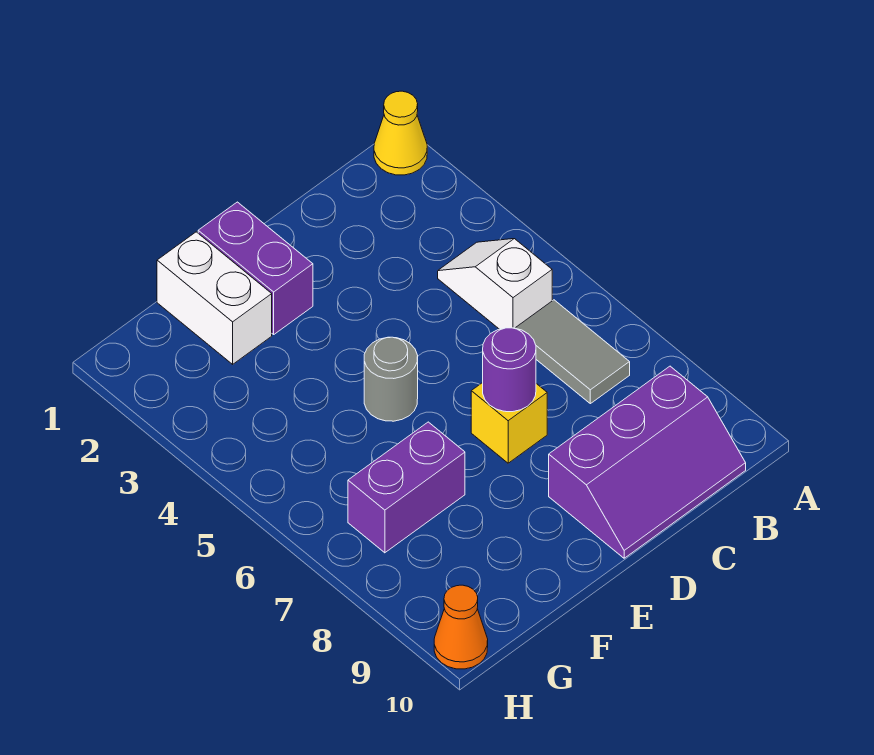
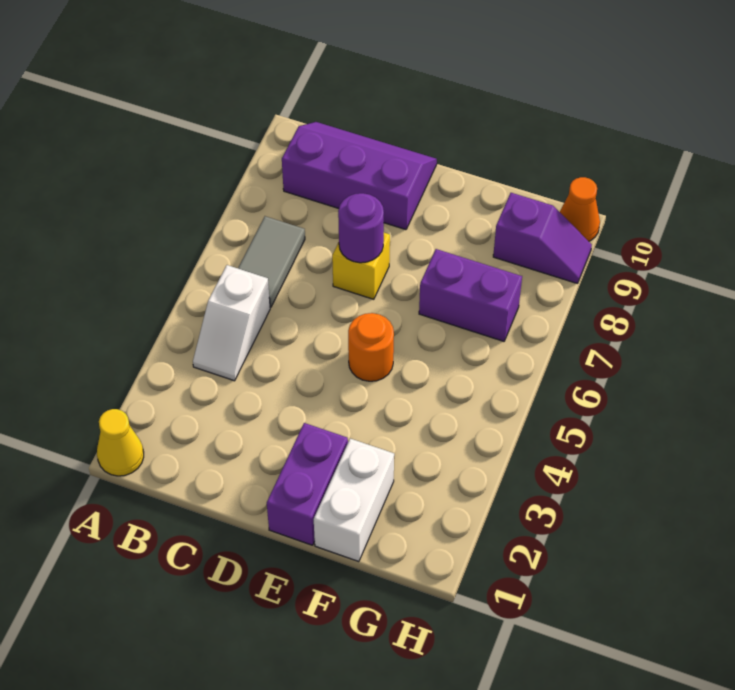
grey 1x1 round brick [364,337,418,421] -> orange 1x1 round brick [348,313,394,381]
none -> purple 1x2 slope [493,193,592,284]

